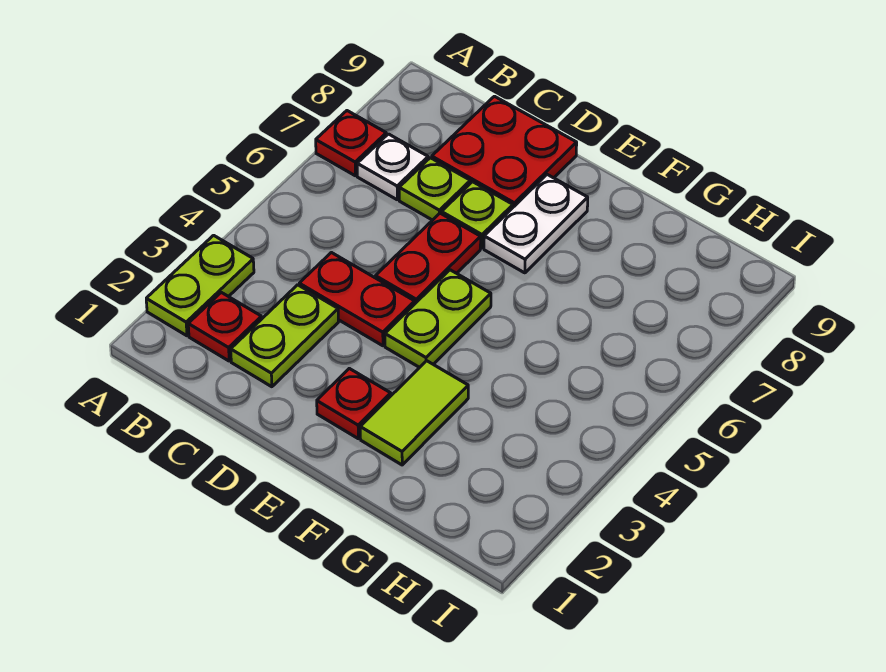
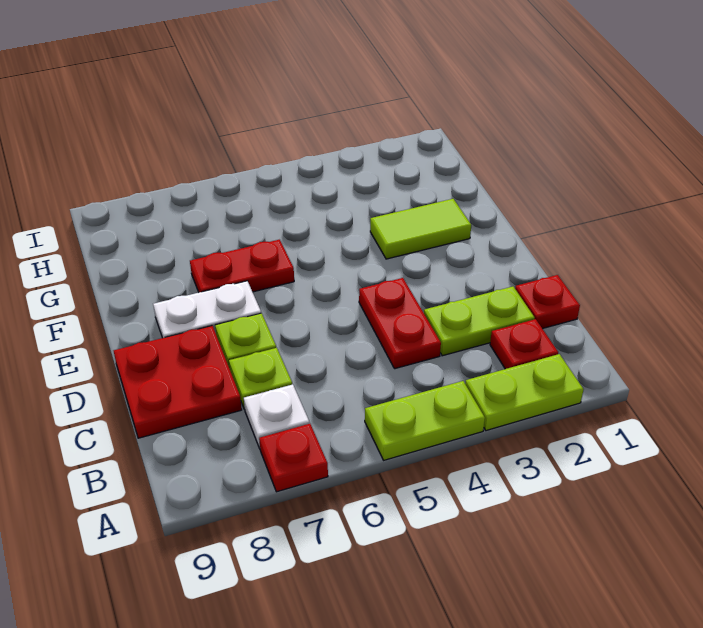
red 1x2 plate [375,213,481,303] -> red 1x2 plate moved to [190,240,294,292]
red 1x1 plate [317,368,391,439] -> red 1x1 plate moved to [515,275,580,329]
lime 1x2 plate [385,270,491,368] -> lime 1x2 plate moved to [365,381,485,460]

